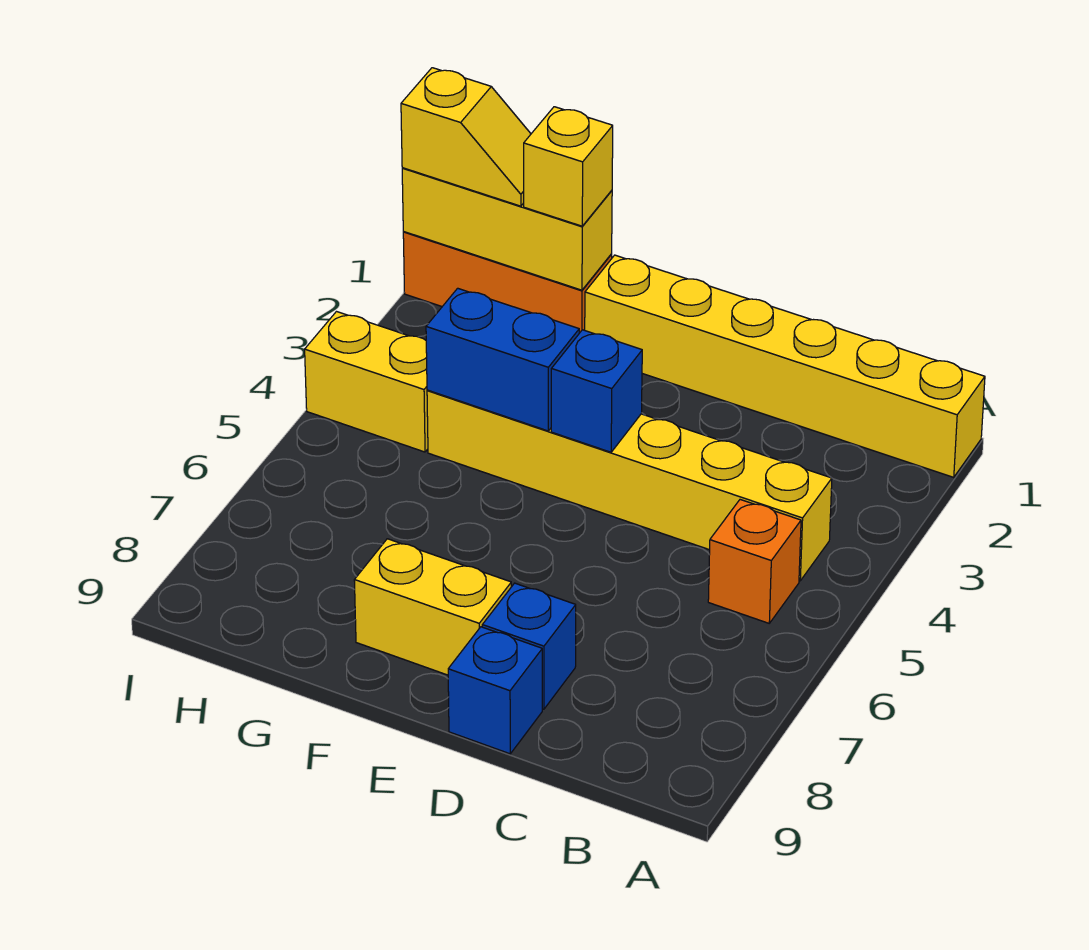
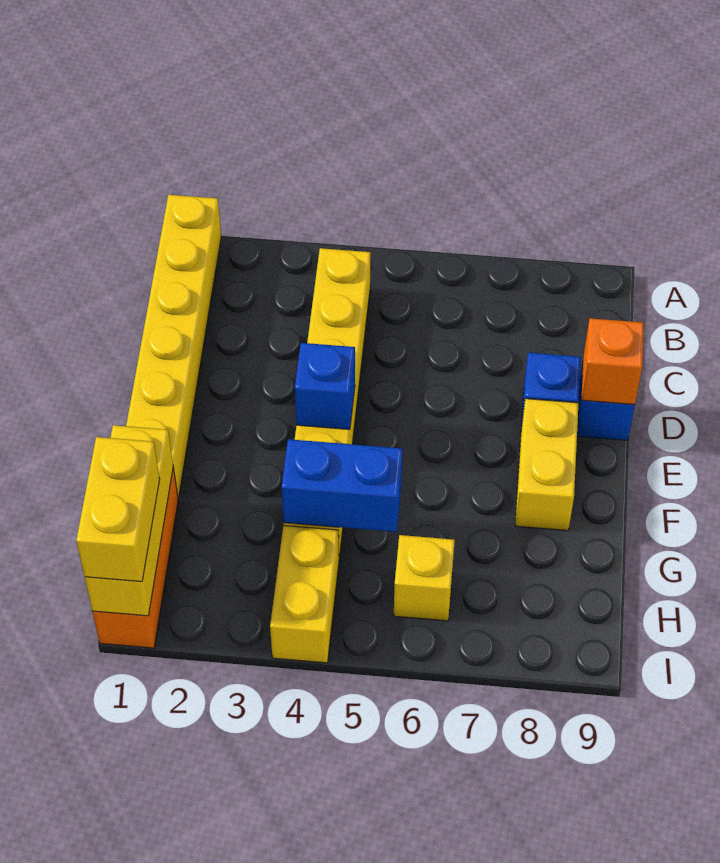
orange 1x1 brick [708,500,801,623] -> orange 1x1 brick moved to [581,318,644,405]
blue 1x2 brick [426,288,579,431] -> blue 1x2 brick turned to [281,439,402,532]
yellow 1x1 brick [524,107,613,226] -> yellow 1x1 brick moved to [394,535,455,621]
yellow 1x2 slope [401,68,531,206] -> yellow 1x2 brick [76,437,160,582]

